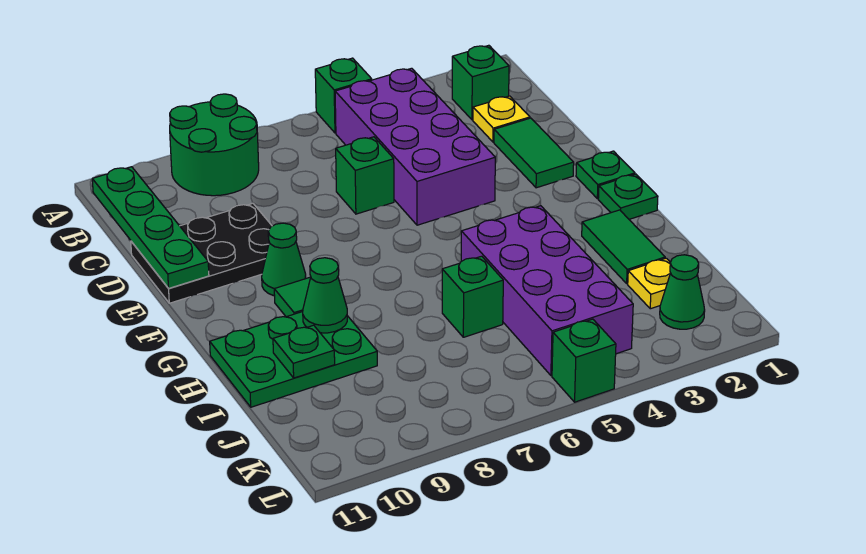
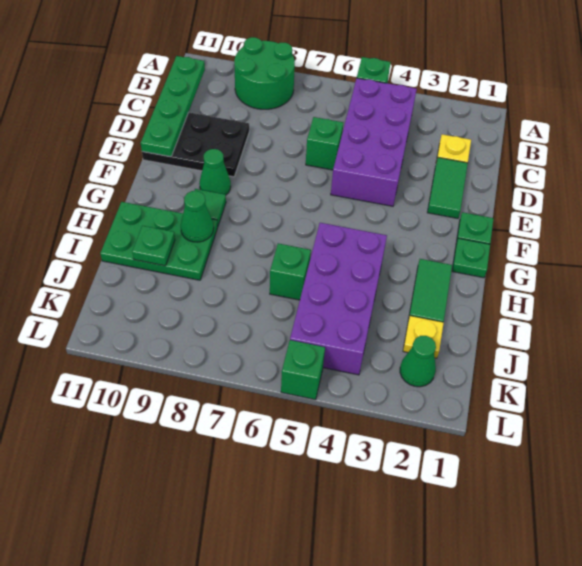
green 1x1 brick [452,45,509,120] -> none

